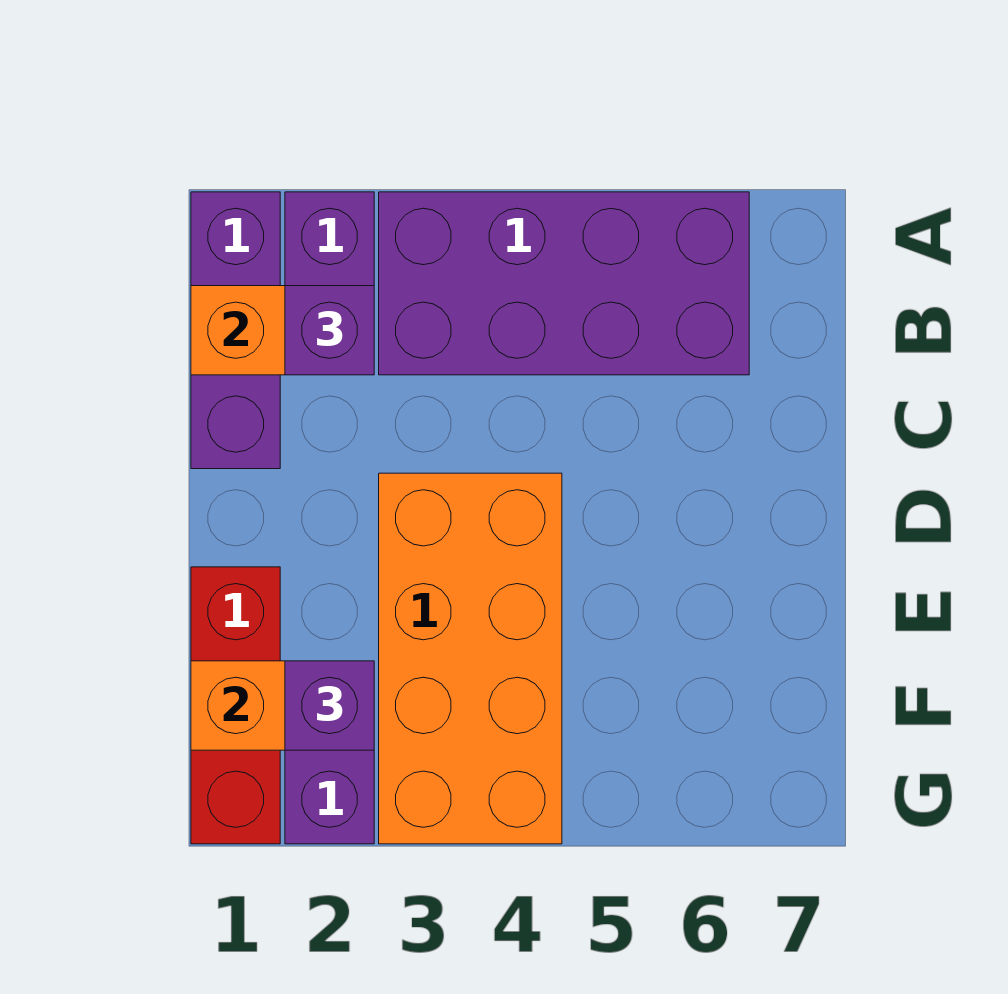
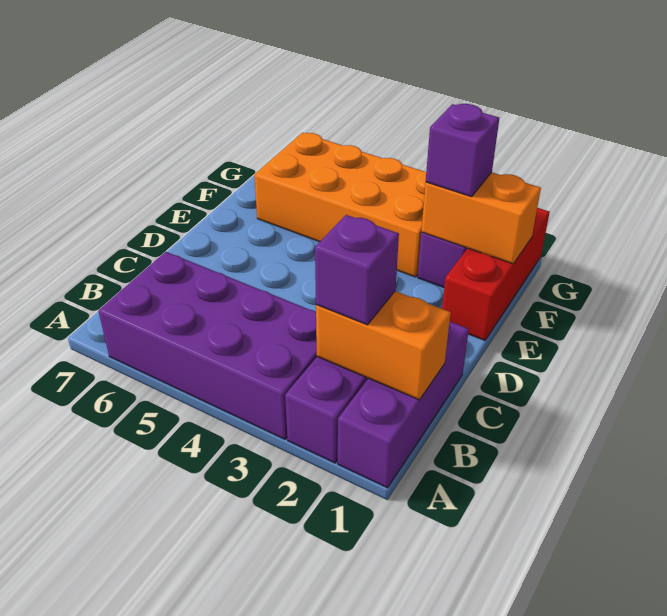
orange 2x4 brick [379,473,562,844] -> orange 2x4 brick turned to [254,133,426,277]

